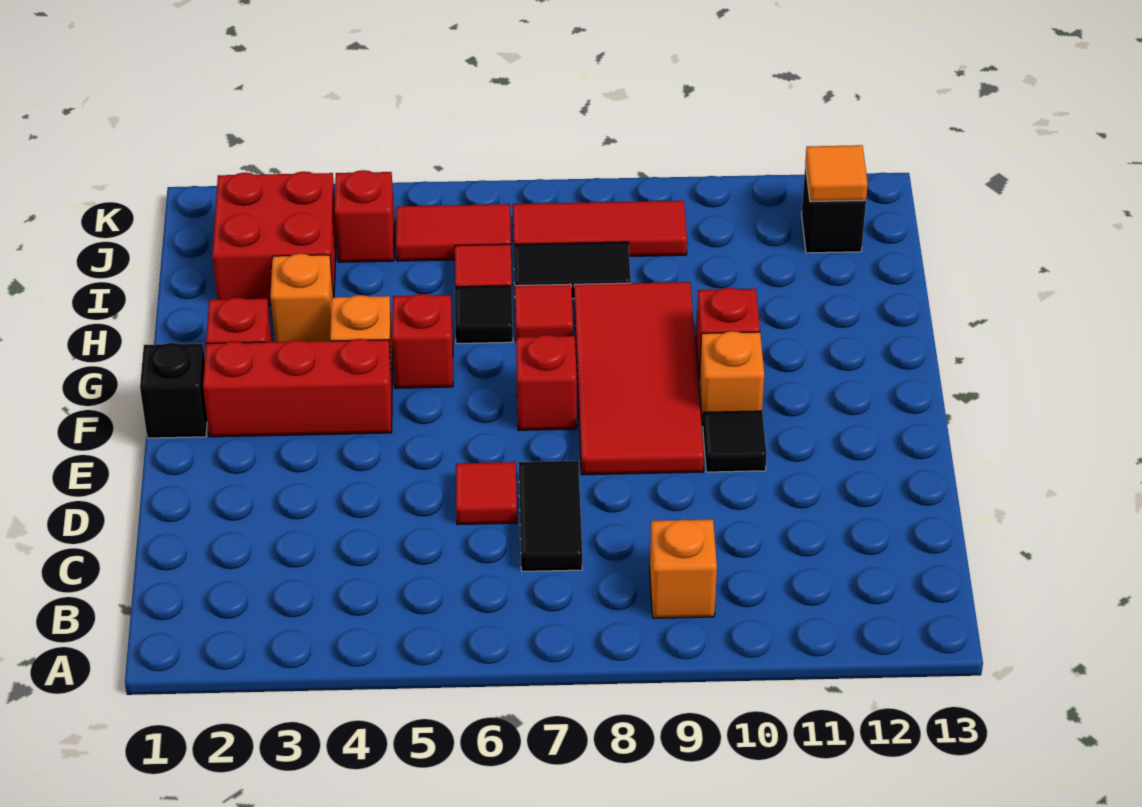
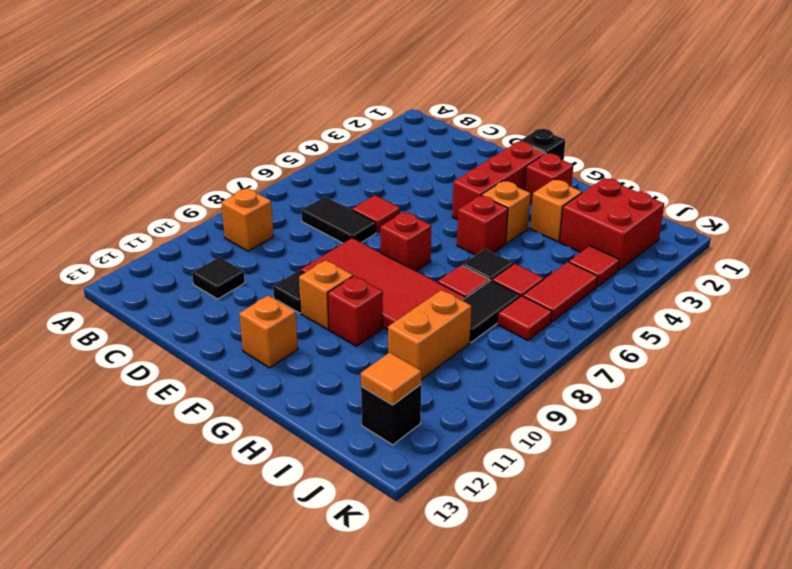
none -> black 1x1 tile [192,257,245,299]
none -> orange 1x1 brick [239,295,298,368]
none -> orange 1x2 brick [388,290,471,379]
red 1x1 brick [334,170,395,262] -> red 1x1 tile [569,246,619,287]
red 1x3 tile [513,201,687,256] -> red 1x1 tile [498,296,552,341]

